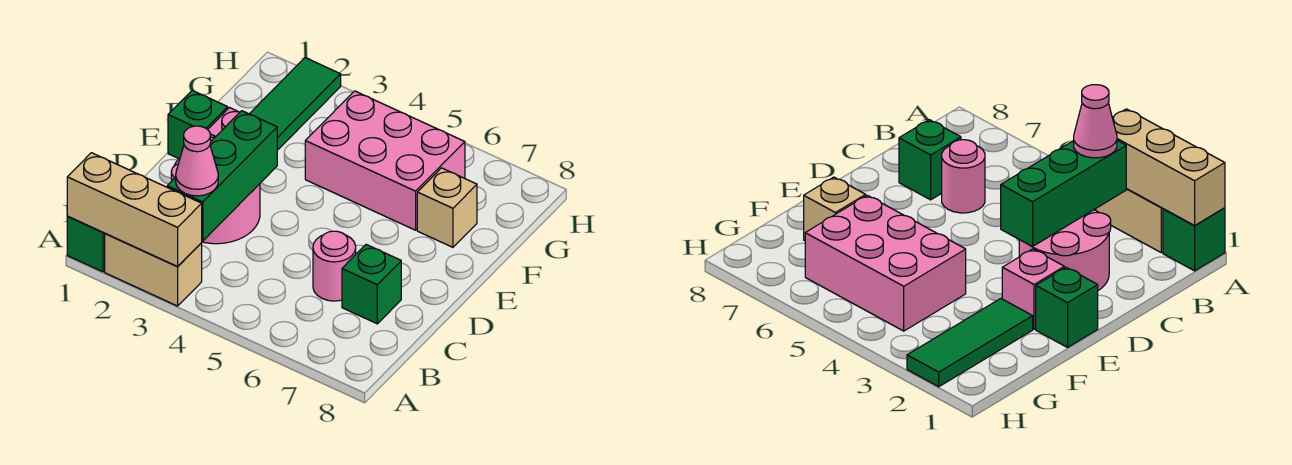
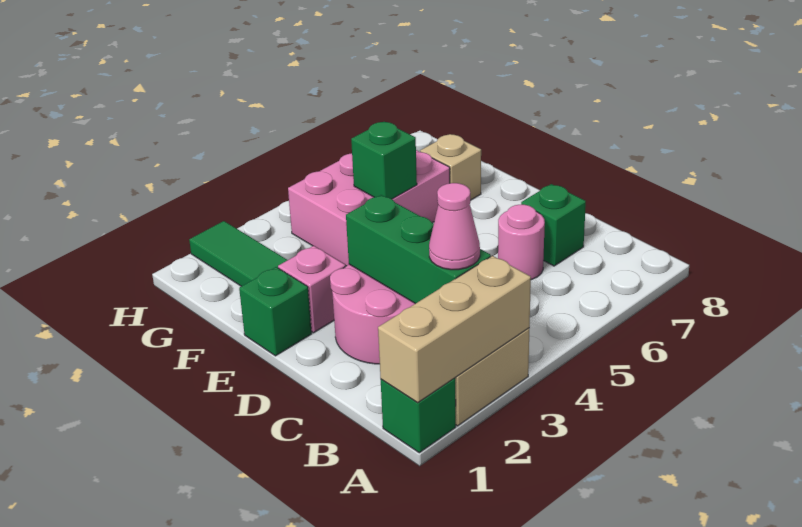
none -> green 1x1 brick [351,122,417,199]

